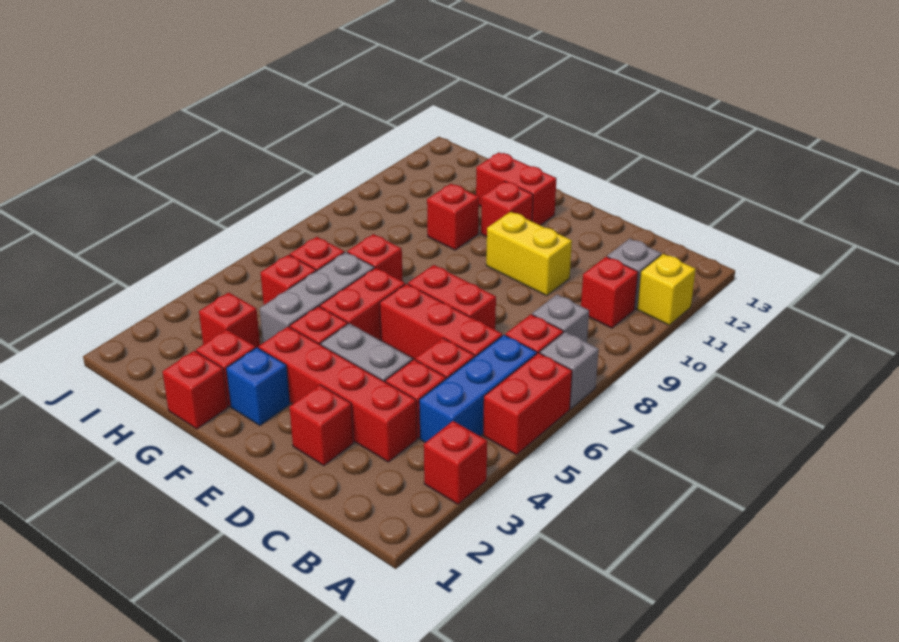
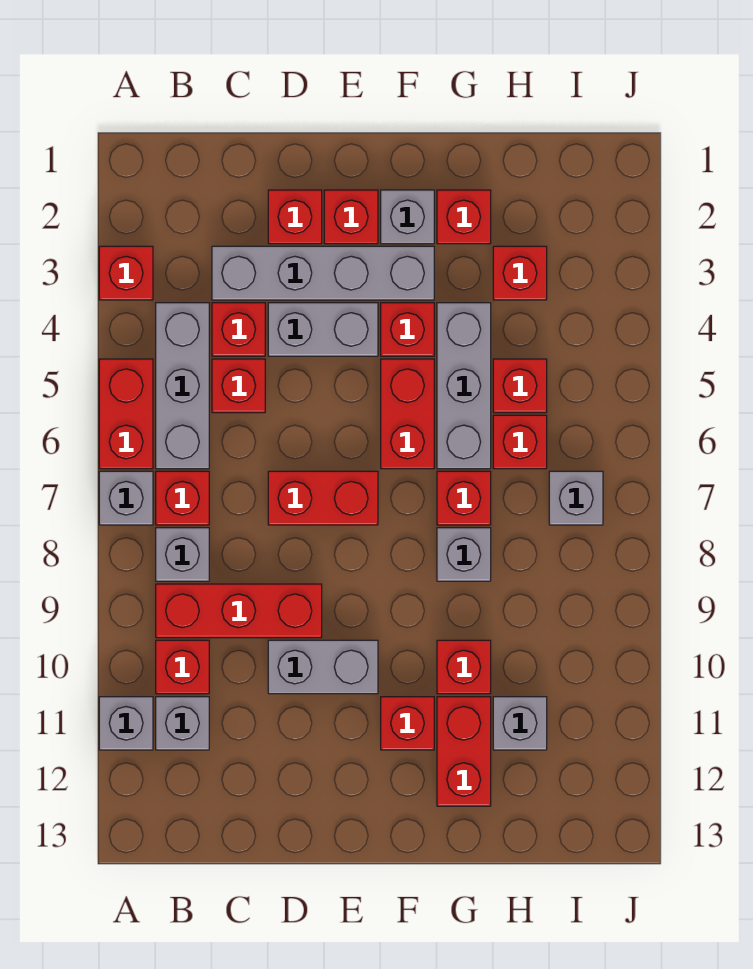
yellow 1x1 brick [637,254,696,325] -> grey 1x1 brick [99,697,153,750]
blue 1x3 brick [419,335,537,443] -> grey 1x3 brick [156,303,209,469]
red 1x4 brick [259,327,417,462] -> grey 1x4 brick [212,246,434,300]
red 1x3 brick [380,284,502,359] -> red 1x3 brick moved to [156,584,322,638]
yellow 1x2 brick [486,212,572,296] -> grey 1x2 brick [268,640,378,694]
blue 1x1 brick [226,348,290,426] -> grey 1x1 brick [381,190,434,244]
red 1x2 brick [476,153,557,225] -> red 1x2 brick turned to [437,697,491,806]
red 1x1 brick [163,351,228,429] -> red 1x1 brick moved to [324,190,378,244]
none -> grey 1x1 brick [437,528,491,581]
none -> grey 1x1 brick [493,697,547,750]
none -> grey 1x1 brick [549,471,603,525]

